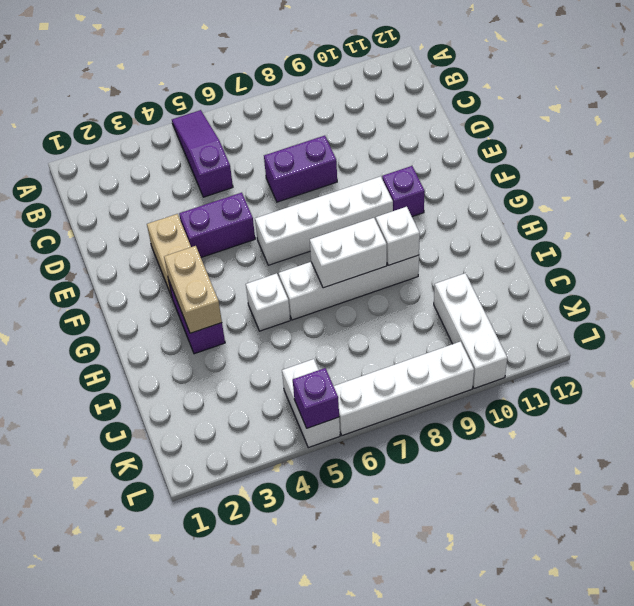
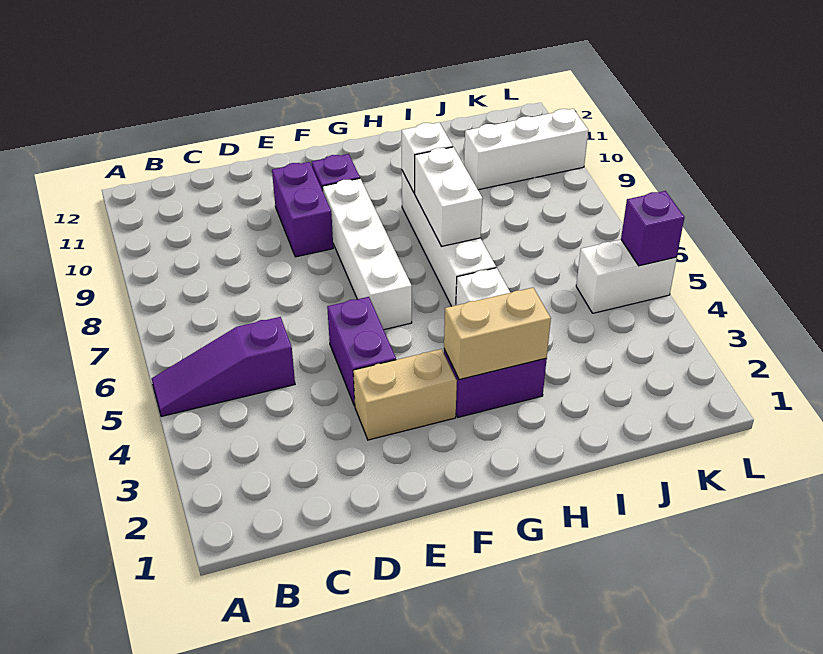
purple 1x2 brick [264,136,337,202] -> purple 1x2 brick moved to [272,162,333,257]
white 1x4 brick [334,342,474,436] -> none

